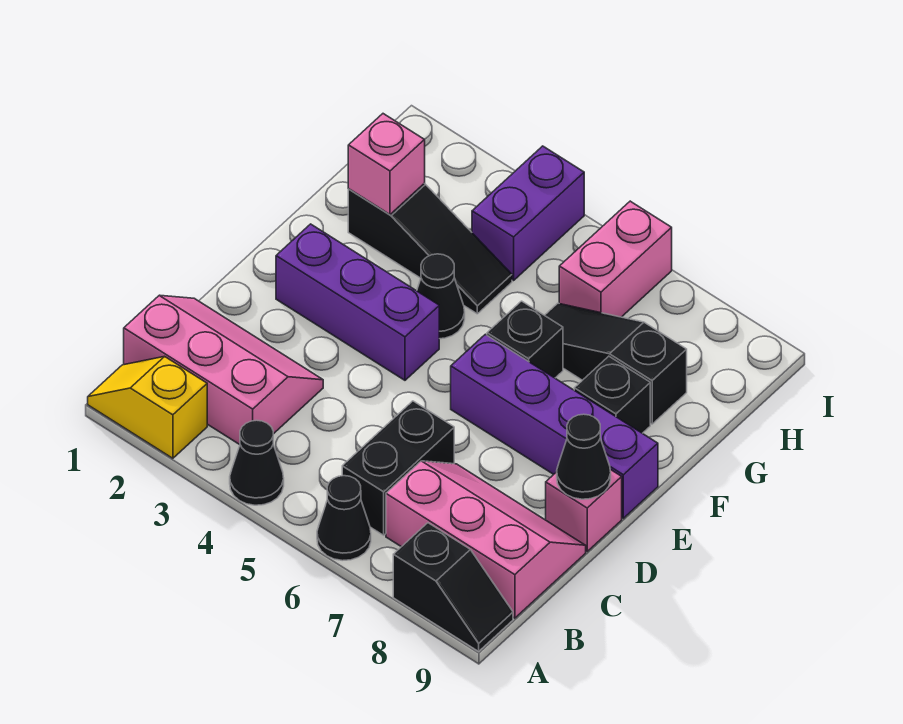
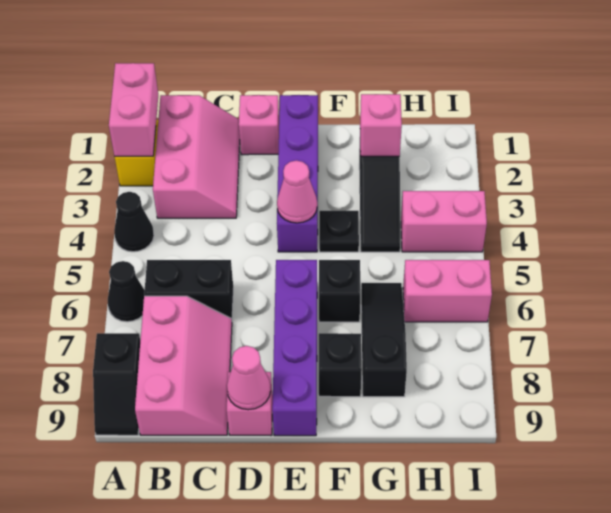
none -> pink 1x2 brick [109,63,158,156]
none -> pink 1x1 brick [239,95,279,155]
black 1x1 cone [557,414,611,499] -> pink 1x1 cone [227,346,271,410]
purple 1x3 brick [276,224,439,380] -> purple 1x4 brick [277,95,318,252]
none -> pink 1x1 cone [277,161,317,223]
black 1x1 cone [417,254,465,339] -> black 1x1 plate [319,211,359,252]
purple 1x2 brick [472,146,584,281] -> pink 1x2 brick [401,191,487,252]

